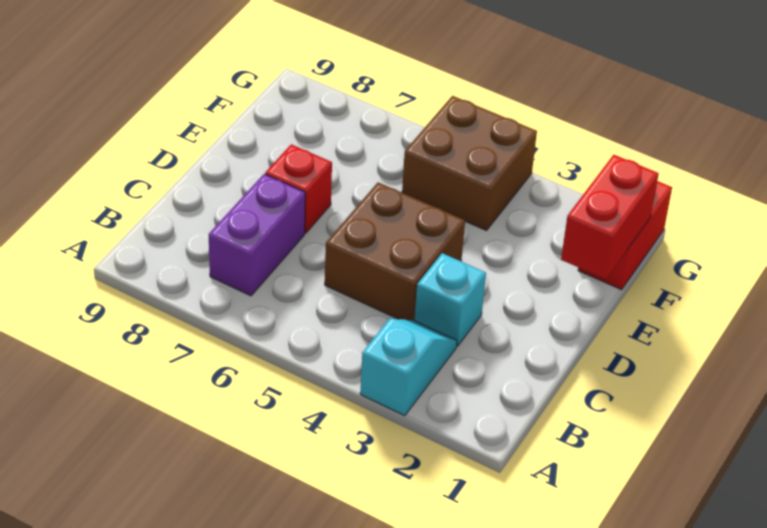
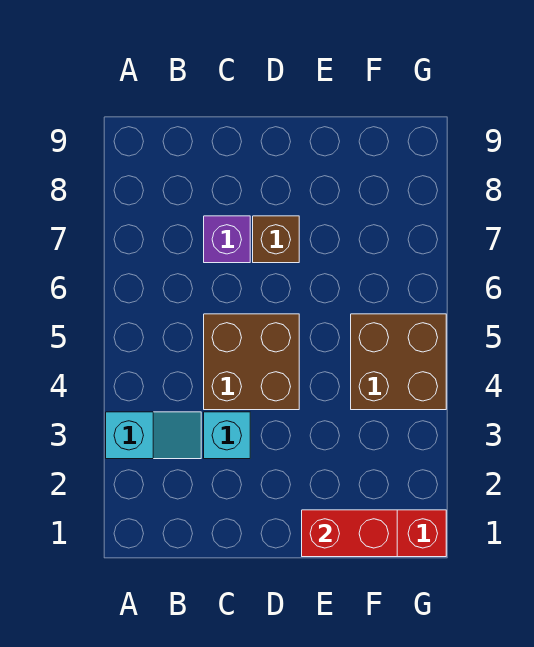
purple 1x2 brick [209,174,305,296] -> purple 1x1 brick [204,216,250,263]
red 1x1 brick [265,144,332,233] -> brown 1x1 brick [253,216,299,263]

